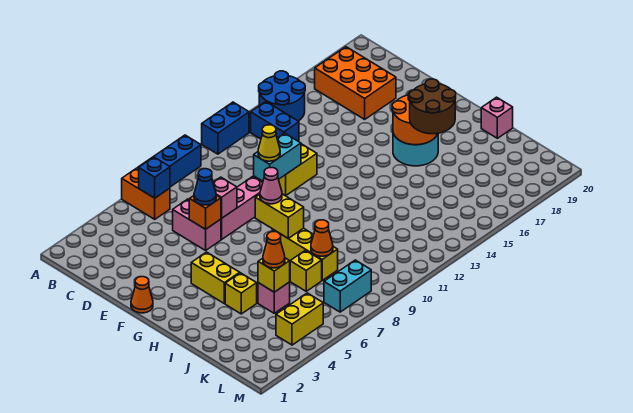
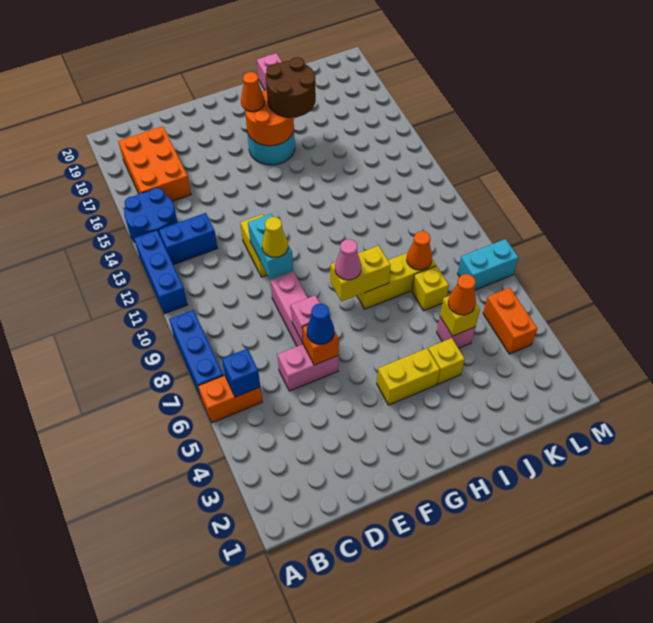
blue 1x2 brick [202,102,249,154] -> blue 1x3 brick [134,230,188,314]
orange 2x3 brick [315,47,396,119] -> orange 2x3 brick turned to [118,126,191,201]
orange 1x1 cone [131,277,153,313] -> orange 1x1 cone moved to [241,72,265,112]
yellow 1x2 brick [276,293,323,345] -> orange 1x2 brick [483,288,537,354]
cyan 1x2 brick [324,260,371,312] -> cyan 1x2 brick turned to [458,239,518,290]

